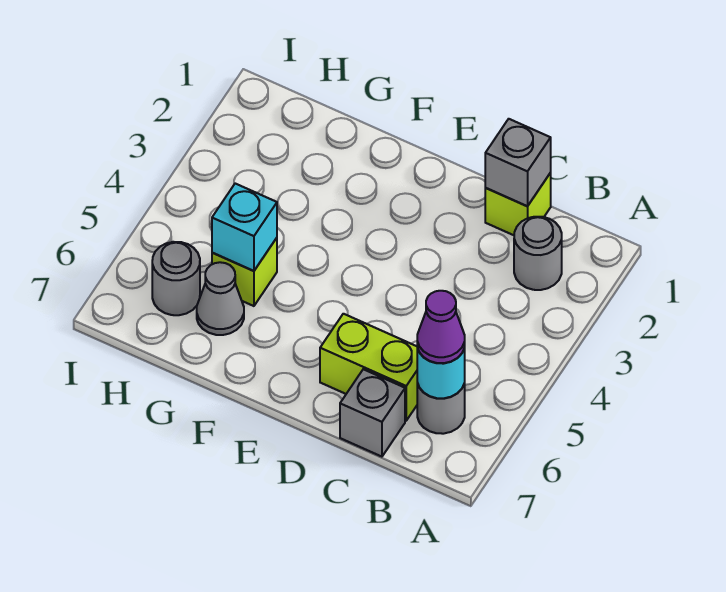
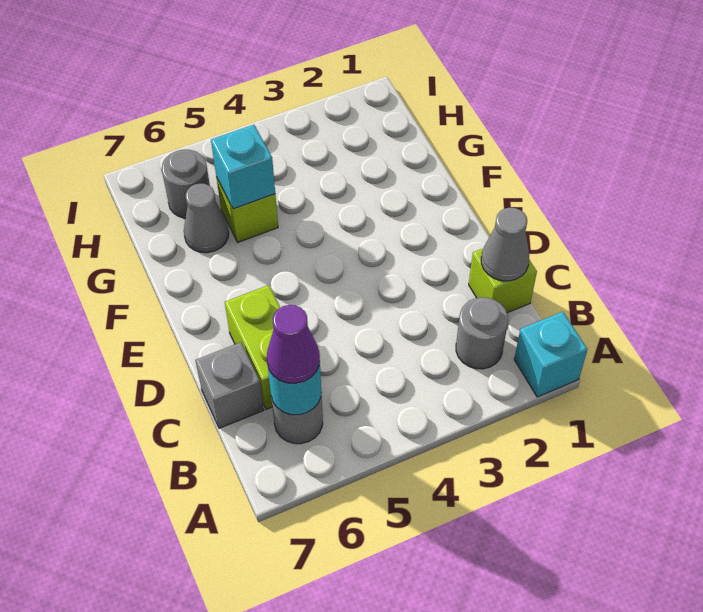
none -> cyan 1x1 brick [514,312,588,397]
grey 1x1 brick [485,119,551,206] -> grey 1x1 cone [481,208,529,281]

